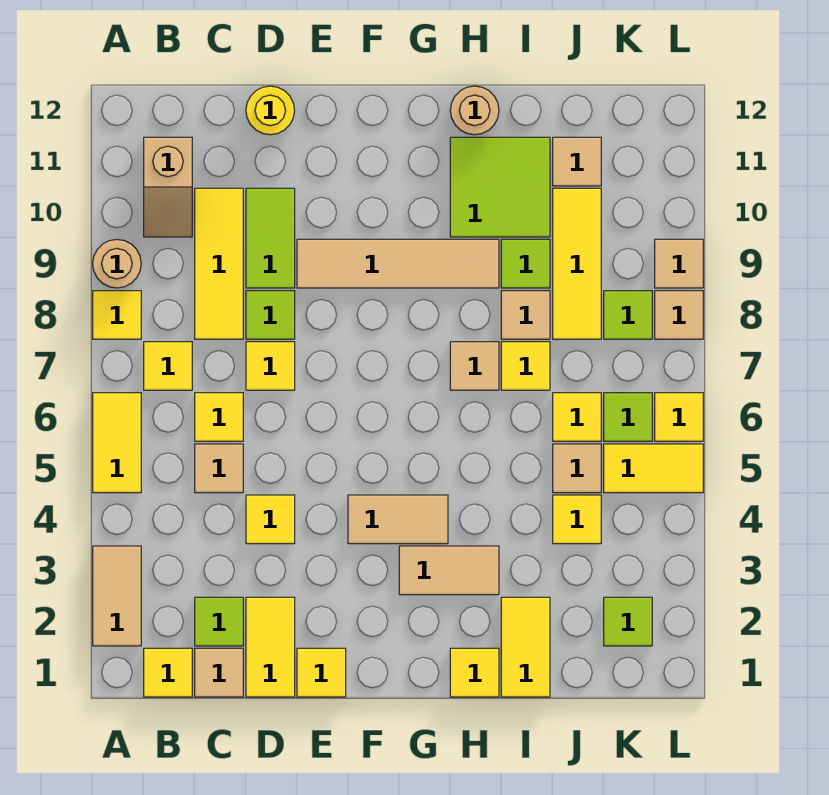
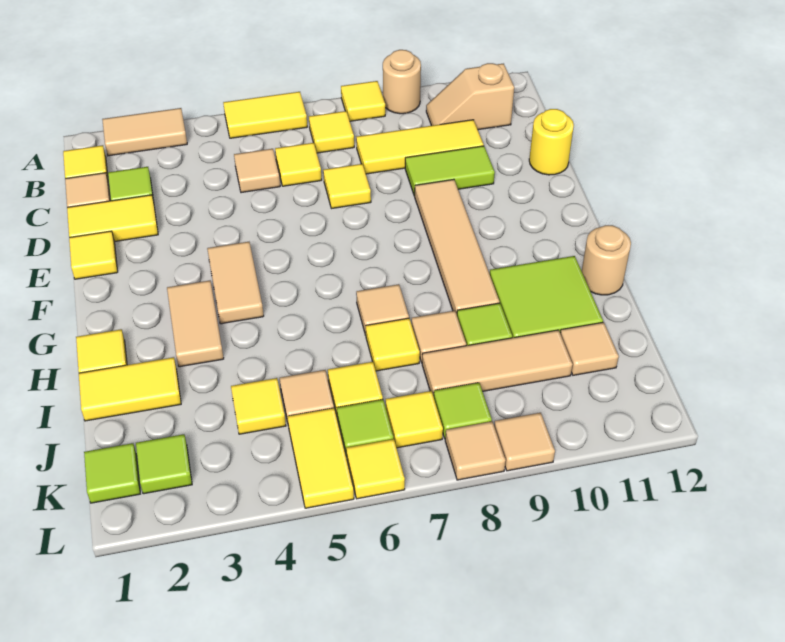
yellow 1x1 tile [246,495,295,544] -> yellow 1x1 tile moved to [386,391,443,448]
lime 1x1 tile [246,291,295,339] -> lime 1x1 tile moved to [84,443,140,503]
yellow 1x3 tile [553,188,601,339] -> tan 1x3 tile [422,330,573,397]

